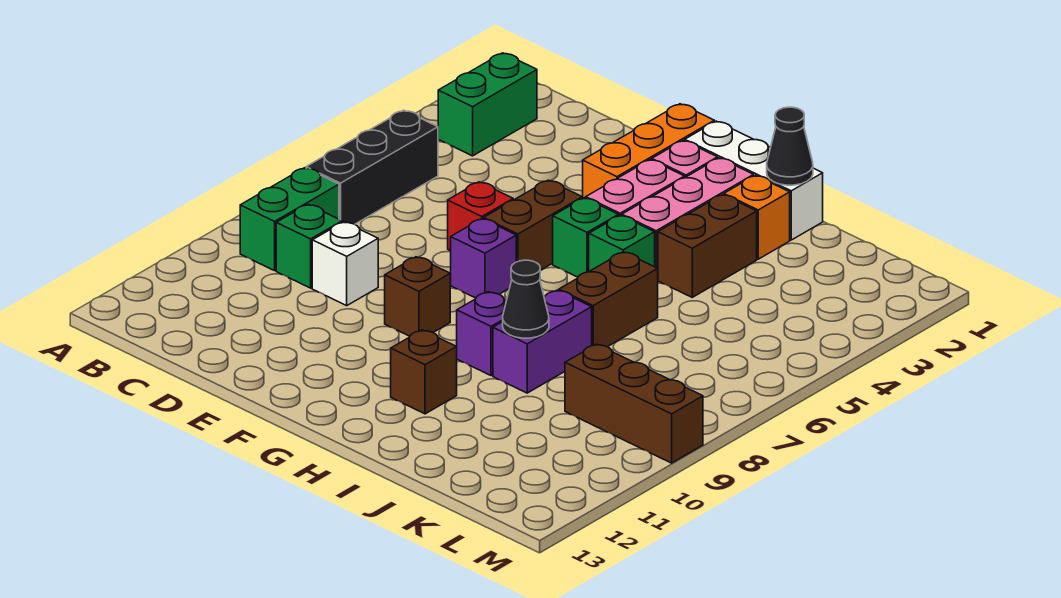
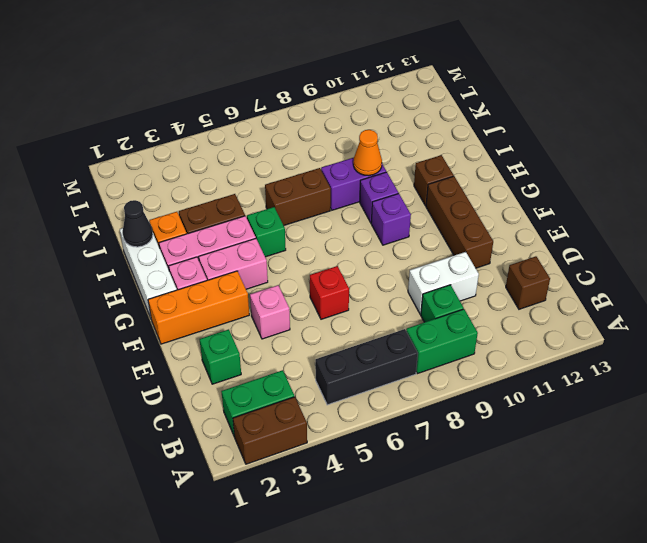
white 1x1 brick [312,222,378,306] -> white 1x2 brick [408,252,479,314]
none -> pink 1x1 brick [250,285,290,339]
brown 1x2 brick [484,180,582,270] -> brown 1x2 brick moved to [233,397,307,464]
purple 1x1 brick [451,219,516,298] -> purple 1x1 brick moved to [371,194,411,245]
brown 1x1 brick [385,257,450,336] -> brown 1x1 brick moved to [506,256,550,309]
green 1x1 brick [553,198,619,277] -> green 1x1 brick moved to [200,329,241,384]
black 1x1 cone [503,260,549,338] -> orange 1x1 cone [353,130,382,176]
brown 1x3 brick [565,344,703,463] -> brown 1x3 brick moved to [426,176,493,268]

